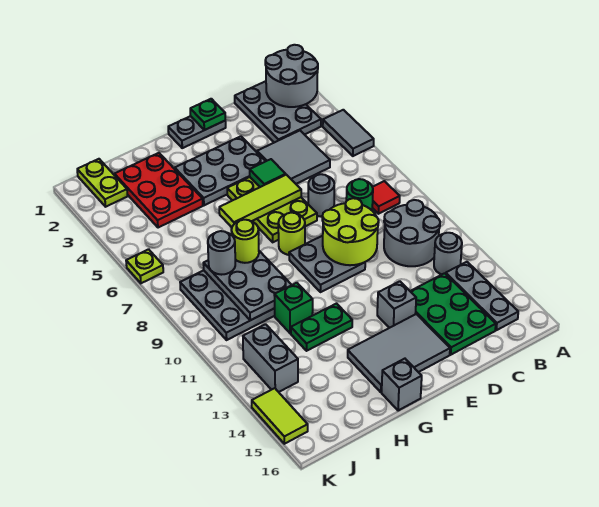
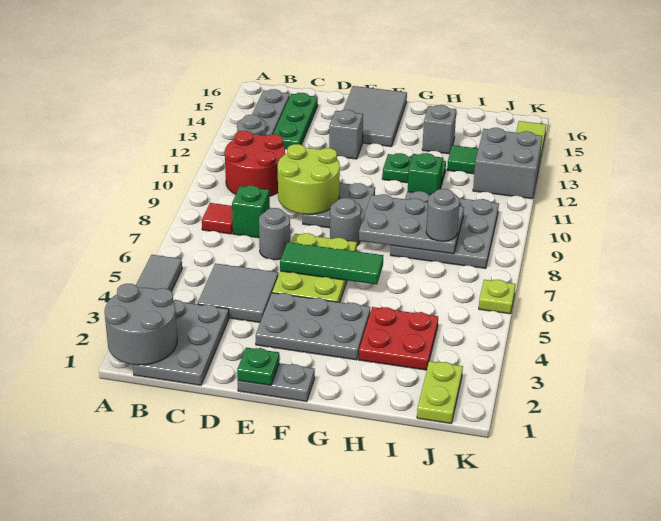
grey 2x2 round brick [384,200,440,266] -> red 2x2 round brick [225,131,285,196]
green 1x1 round brick [346,179,373,210] -> green 1x1 brick [232,186,270,238]
green 2x3 plate [410,273,496,355] -> green 1x3 plate [273,93,318,150]
green 1x1 tile [250,159,286,187] -> green 1x1 tile moved to [447,145,478,174]
lime 1x3 tile [219,175,301,227] -> green 1x3 tile [280,242,383,284]
grey 2x3 tile [348,314,450,392] -> grey 2x3 tile turned to [344,86,407,147]
lime 1x1 round brick [278,213,305,255] -> grey 1x1 round brick [330,198,361,245]
grey 1x1 brick [382,359,422,411] -> grey 1x1 brick moved to [422,105,456,154]
red 2x3 plate [115,153,203,228] -> red 2x2 plate [359,307,438,370]
grey 2x3 plate [203,251,291,320] -> grey 2x3 plate turned to [359,194,464,254]
lime 1x1 round brick [231,220,259,263] -> none
grey 1x2 brick [243,324,298,392] -> grey 2x2 brick [473,128,542,199]

